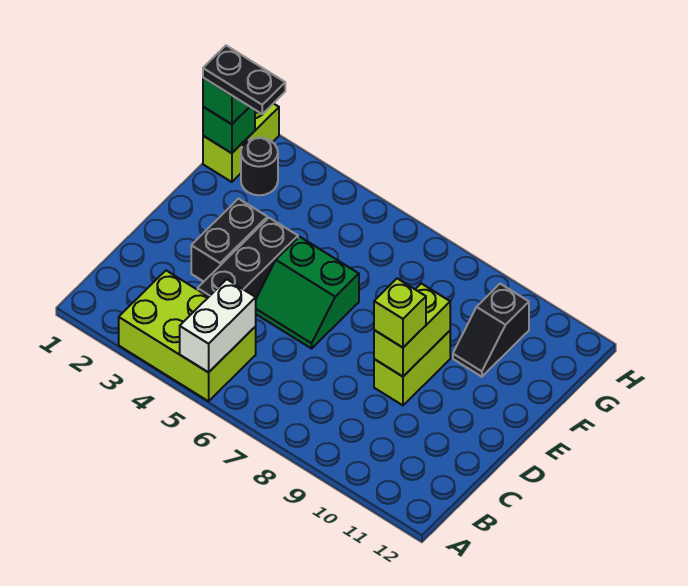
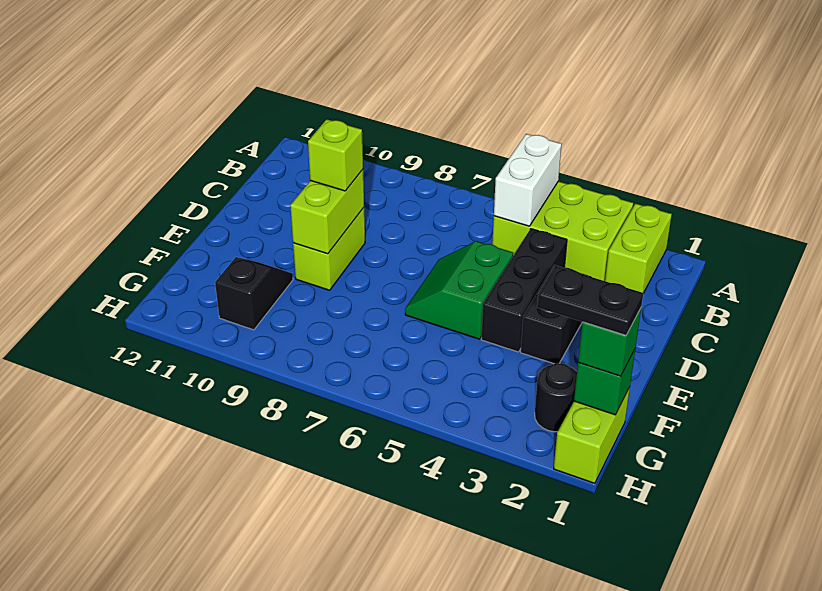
none -> lime 1x2 brick [605,204,672,293]
green 2x2 slope [256,237,359,349] -> green 2x2 slope turned to [405,241,513,339]

